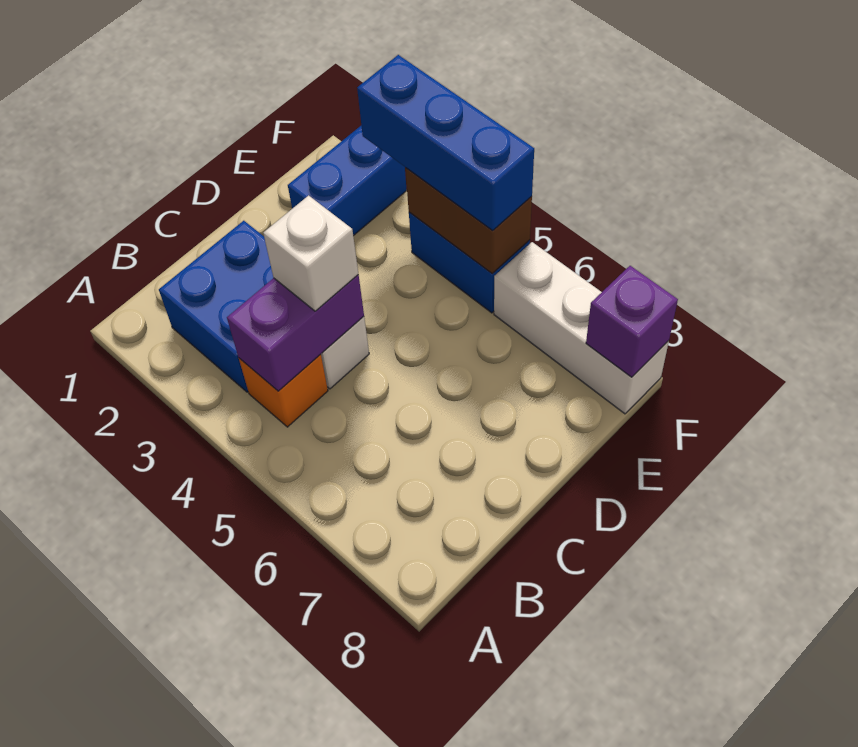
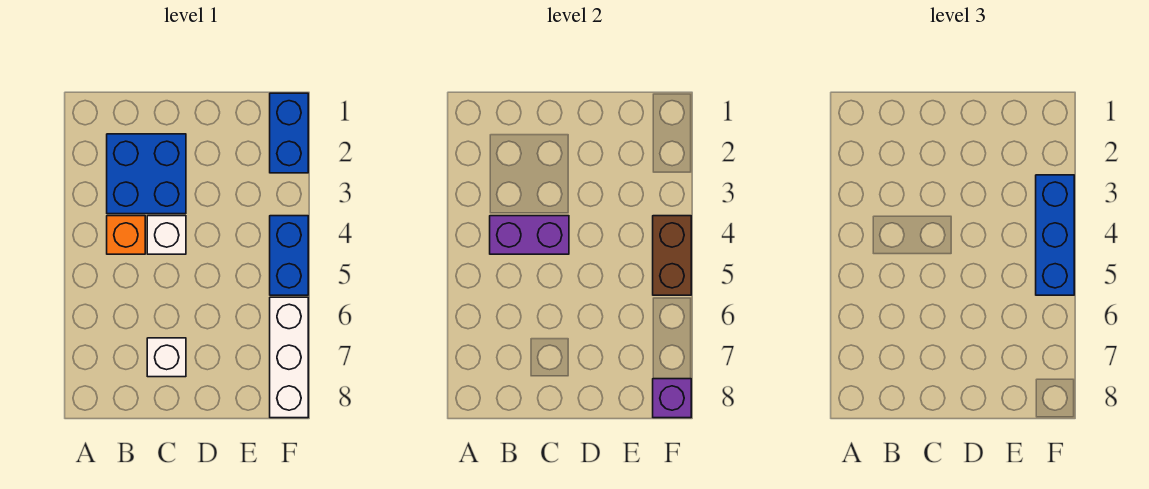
white 1x1 brick [263,195,358,311] -> white 1x1 brick moved to [147,338,186,377]
blue 1x2 brick [288,126,407,236] -> blue 1x2 brick turned to [270,93,308,173]

